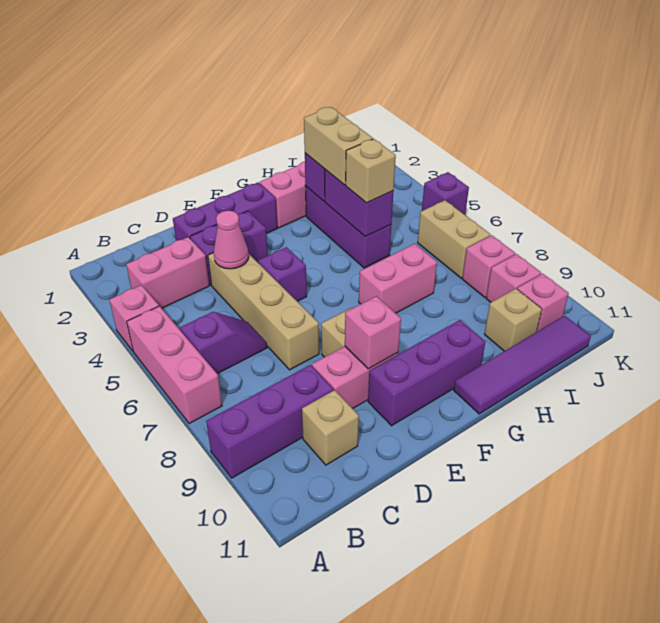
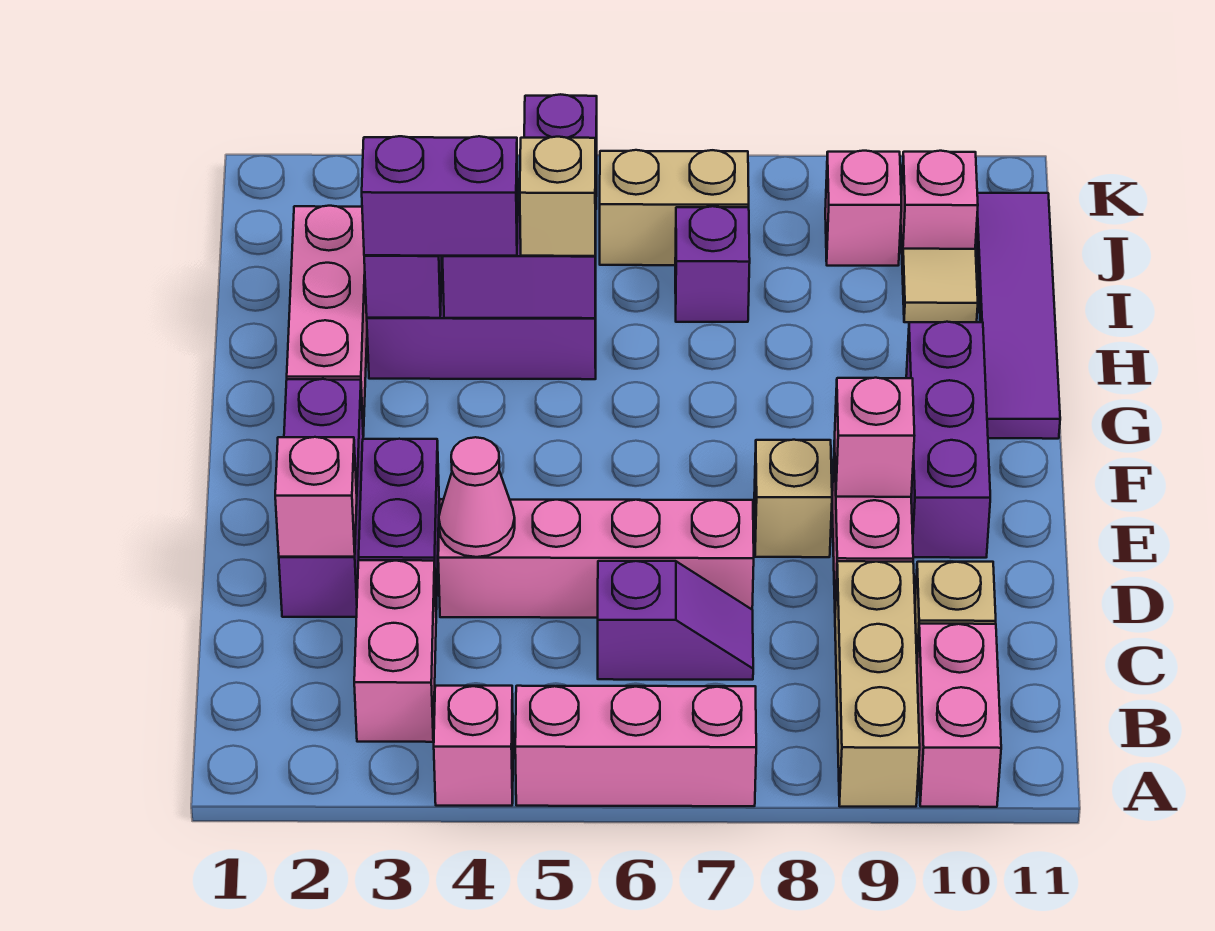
purple 1x3 brick [206,365,333,478] -> tan 1x3 brick [835,561,920,807]
purple 1x2 slope [180,312,267,374] -> purple 1x2 slope turned to [598,561,753,680]
tan 1x4 brick [208,253,319,370] -> pink 1x4 brick [438,499,754,618]
purple 1x1 brick [258,247,307,301] -> purple 1x1 brick moved to [675,206,750,322]
pink 1x2 brick [359,244,437,313] -> pink 1x2 brick moved to [917,624,1001,807]
tan 1x2 brick [304,107,373,185] -> purple 1x2 brick [362,136,518,256]
tan 1x1 brick [485,289,542,351] -> tan 1x1 tile [902,249,978,322]
pink 1x1 brick [462,235,515,297] -> pink 1x1 brick moved to [275,437,357,557]

